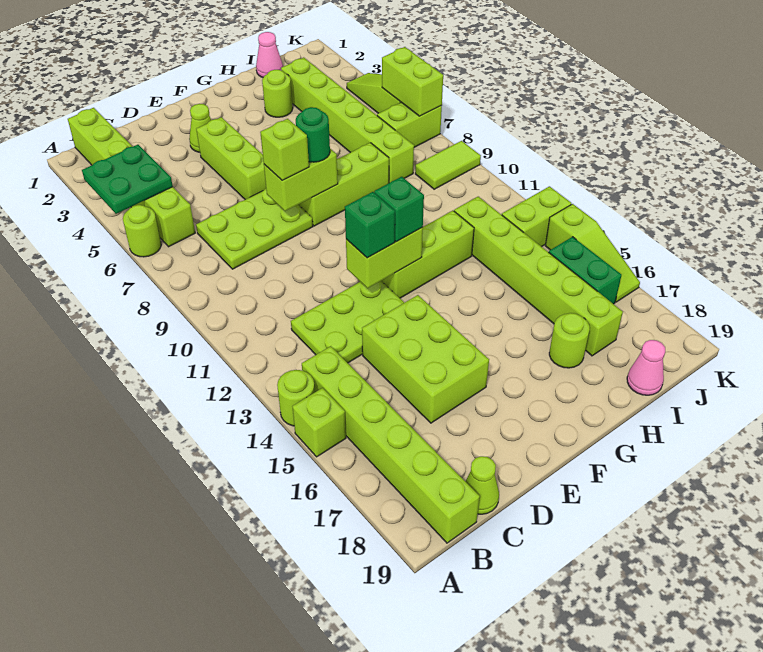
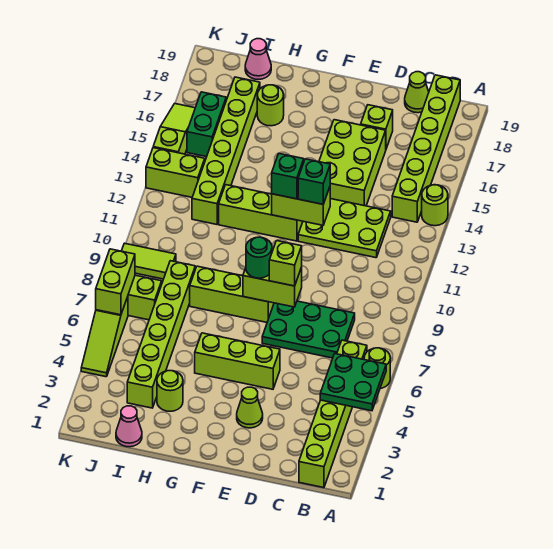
lime 1x1 brick [292,388,346,457] -> lime 1x1 brick moved to [361,105,393,149]
lime 2x3 plate [196,189,313,269] -> green 2x3 plate [262,301,355,358]
lime 1x3 brick [196,117,266,200] -> lime 1x3 brick turned to [195,333,280,389]

